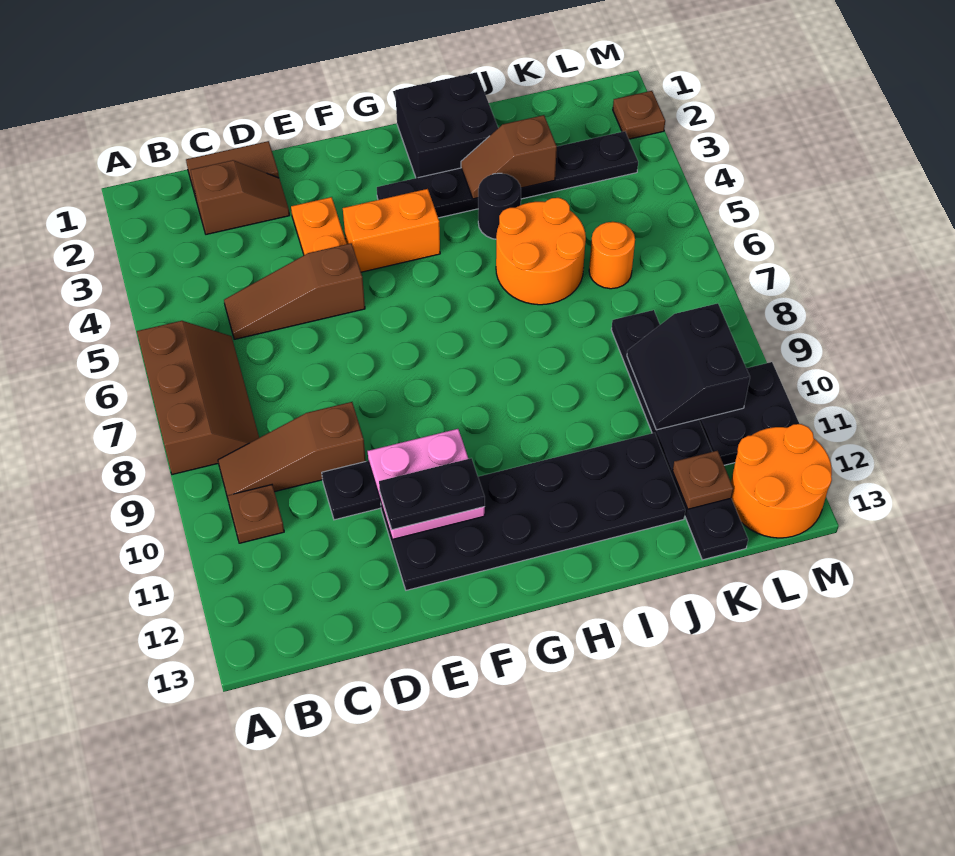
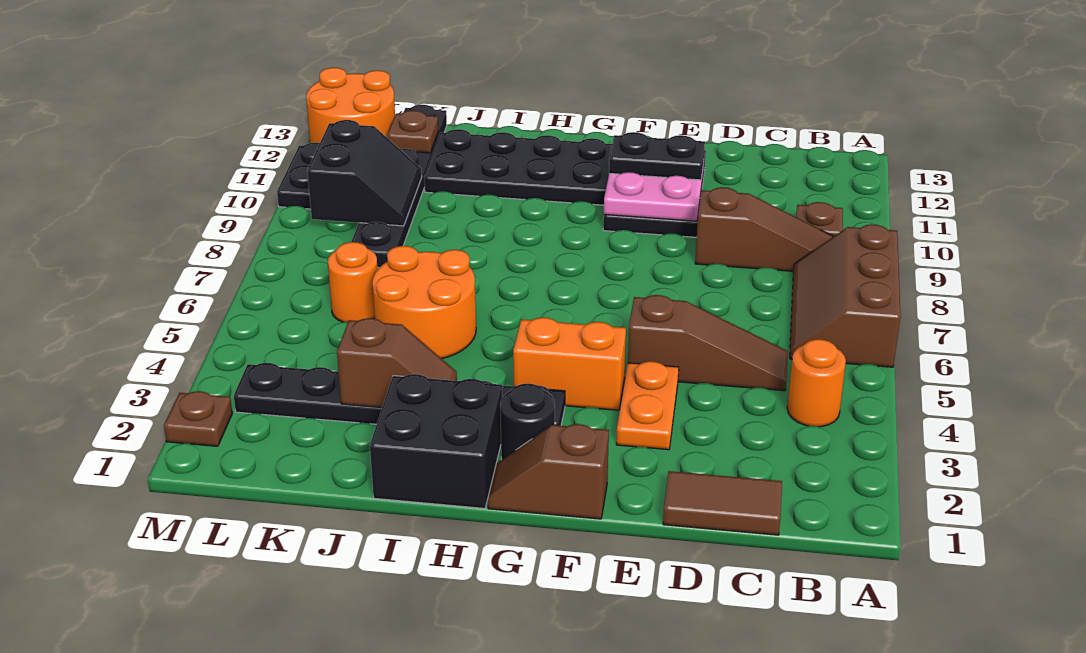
none -> orange 1x1 round brick [787,339,846,427]
brown 1x2 slope [191,160,290,234] -> brown 1x2 slope moved to [488,424,609,519]
black 1x1 round brick [478,173,521,239] -> black 1x1 round brick moved to [500,384,555,460]

